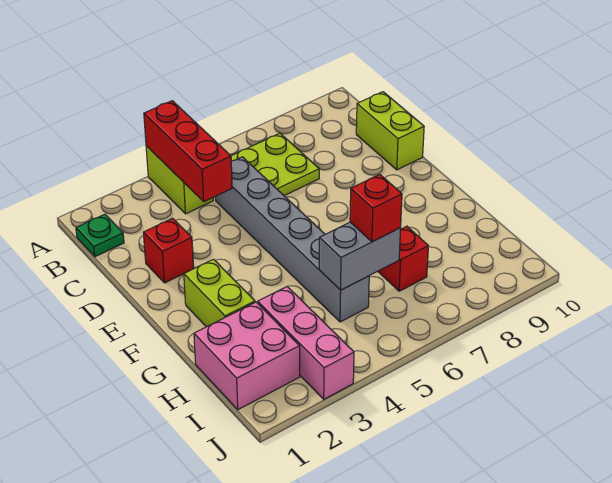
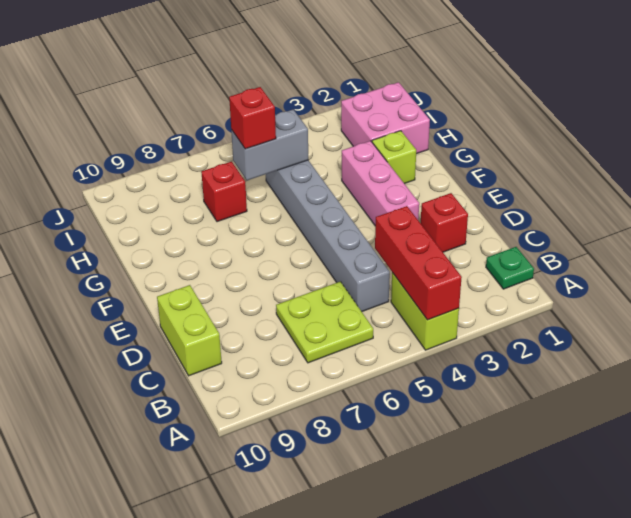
lime 1x2 brick [184,259,255,327] -> lime 1x1 brick [372,131,416,184]
pink 1x3 brick [258,287,354,399] -> pink 1x3 brick moved to [342,141,419,225]

